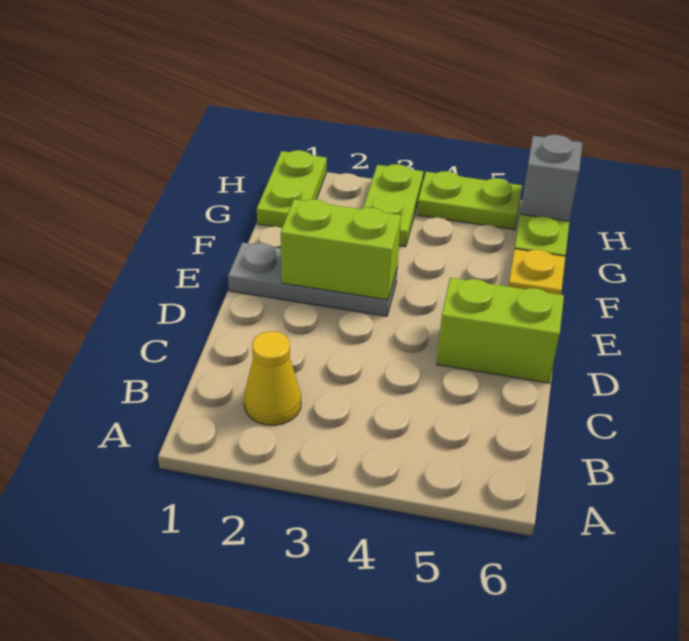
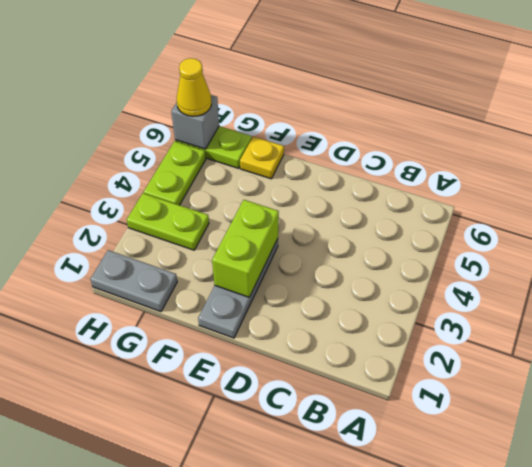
yellow 1x1 cone [244,331,301,425] -> yellow 1x1 cone moved to [177,58,212,116]
lime 1x2 brick [437,278,564,383] -> none
lime 1x2 plate [257,150,327,228] -> grey 1x2 plate [90,250,177,312]

